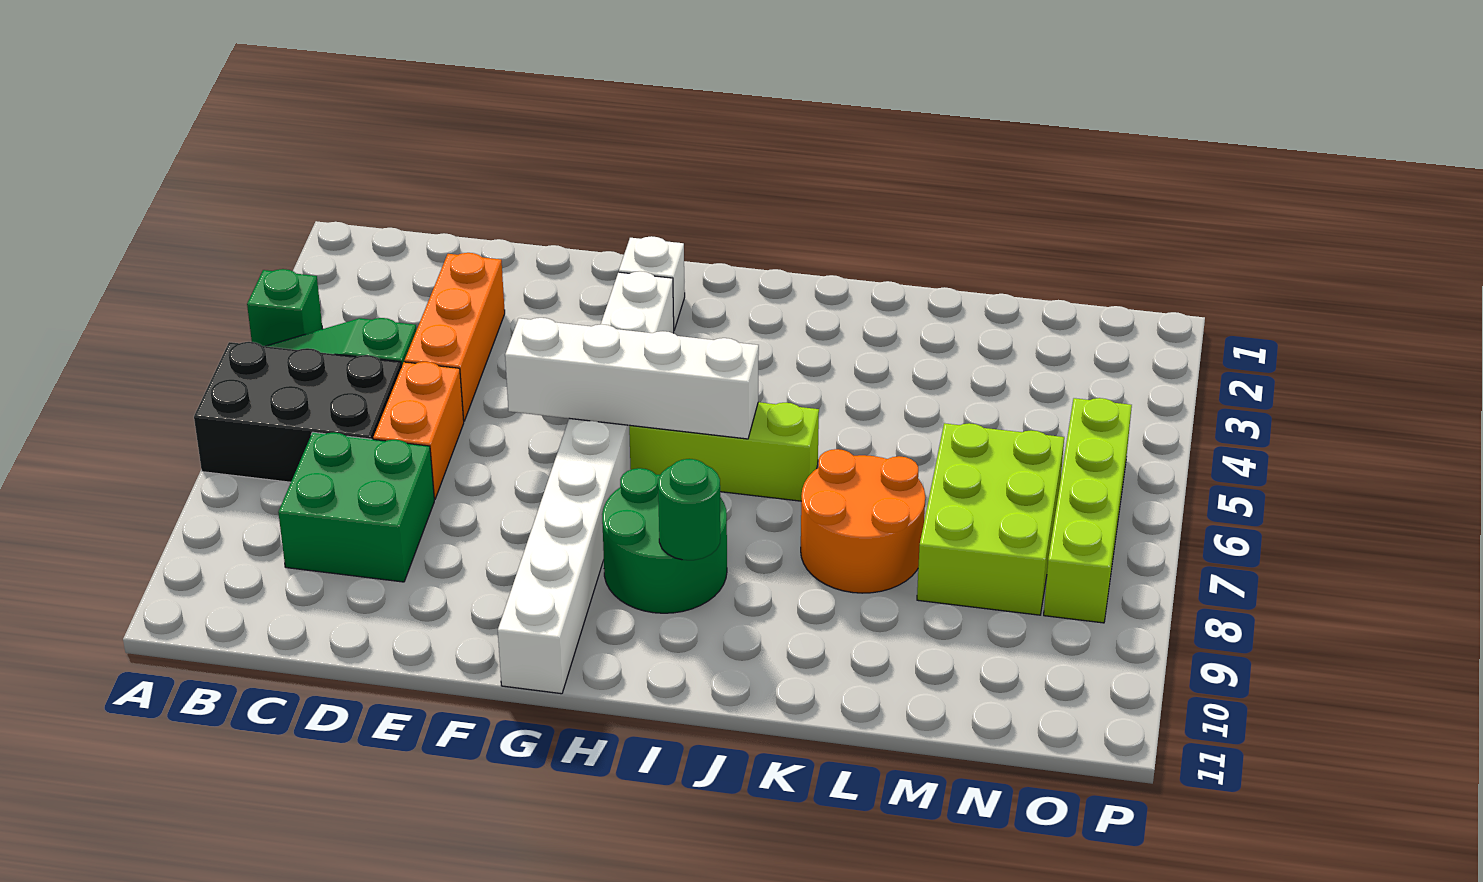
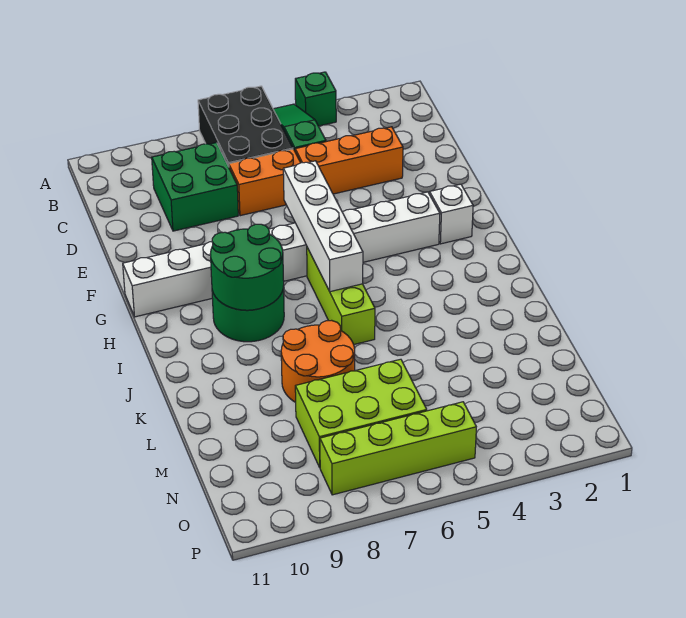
green 1x1 round brick [658,459,720,560] -> green 2x2 round brick [210,224,284,310]

